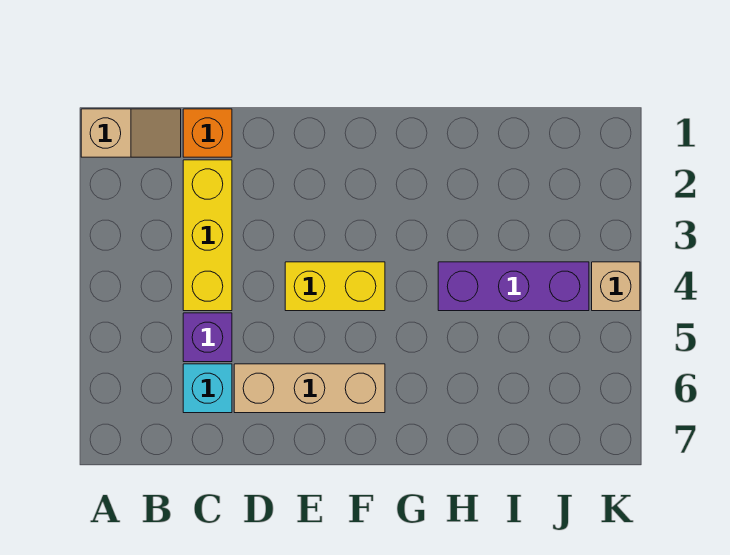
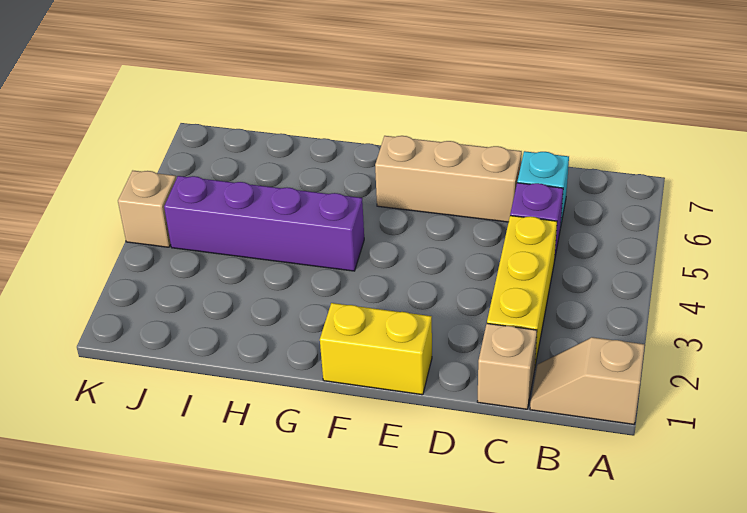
orange 1x1 brick [183,109,232,157] -> tan 1x1 brick [477,323,537,409]
yellow 1x2 brick [285,262,385,311] -> yellow 1x2 brick moved to [320,303,432,395]
purple 1x3 brick [438,262,589,311] -> purple 1x4 brick [164,176,364,271]

